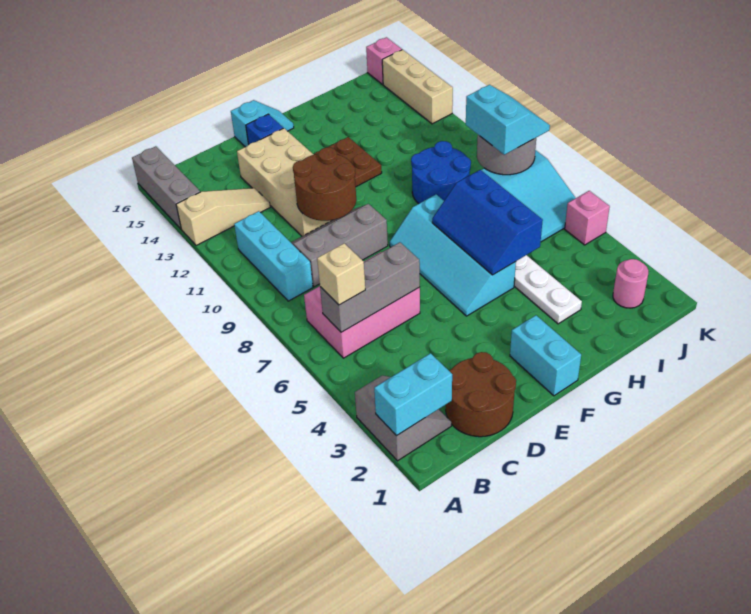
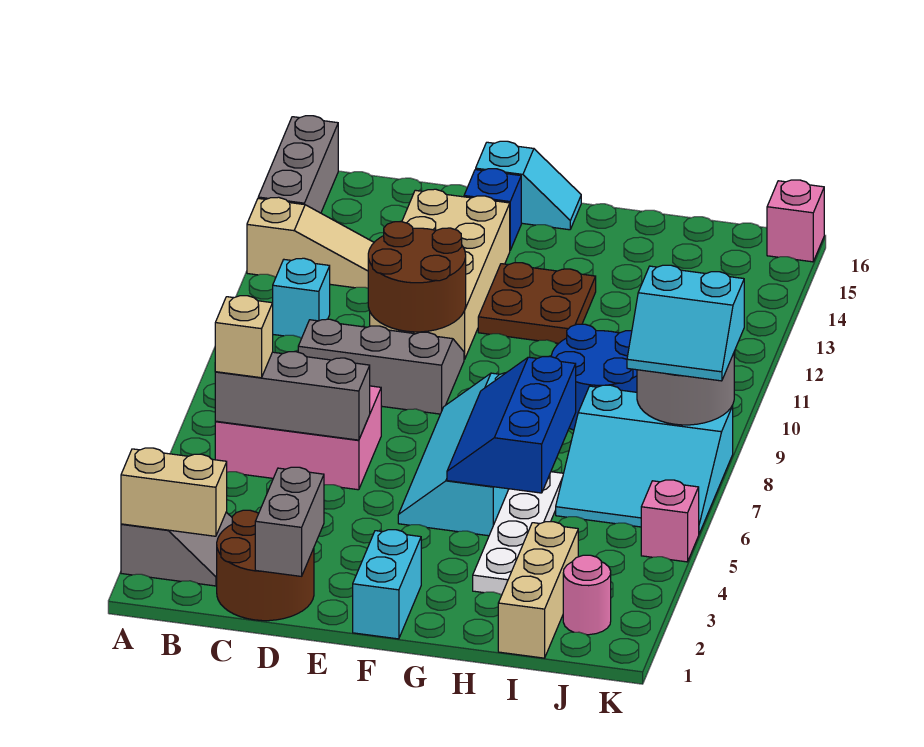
cyan 1x2 brick [374,353,452,436] -> tan 1x2 brick [121,448,227,536]
cyan 1x3 brick [234,211,313,301] -> cyan 1x1 brick [273,258,330,338]
none -> grey 1x2 brick [255,467,324,576]
cyan 2x2 slope [466,85,550,155] -> cyan 2x2 slope turned to [627,265,744,381]
tan 1x3 brick [382,50,453,124] -> tan 1x3 brick moved to [498,522,578,658]

